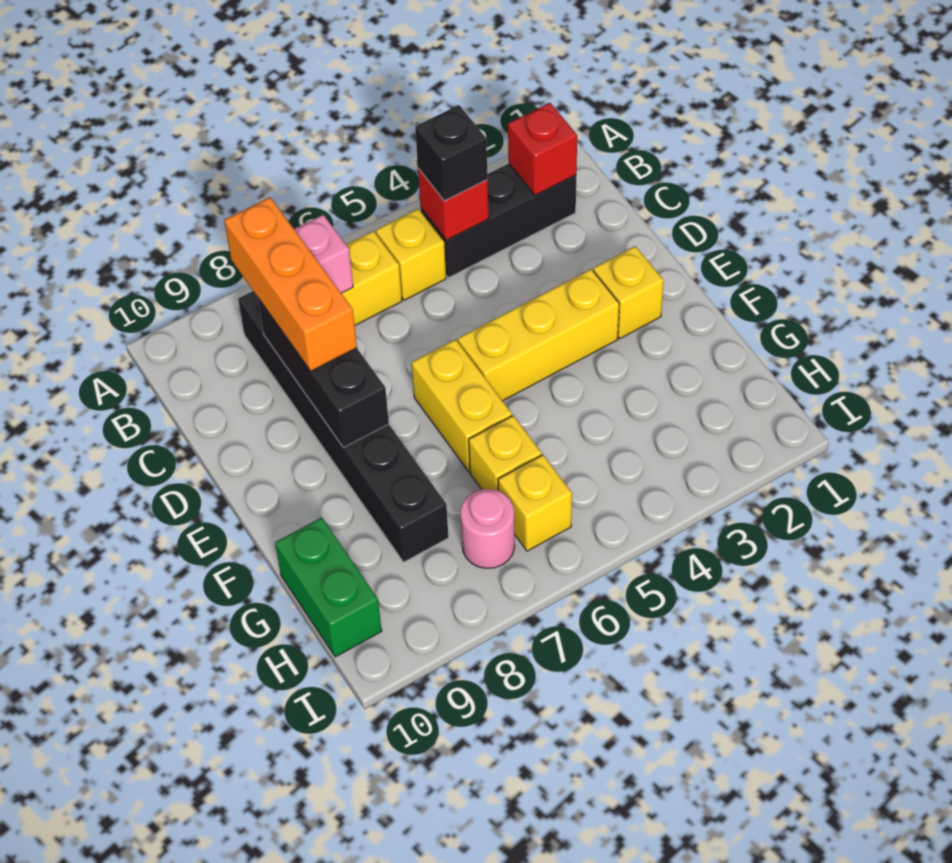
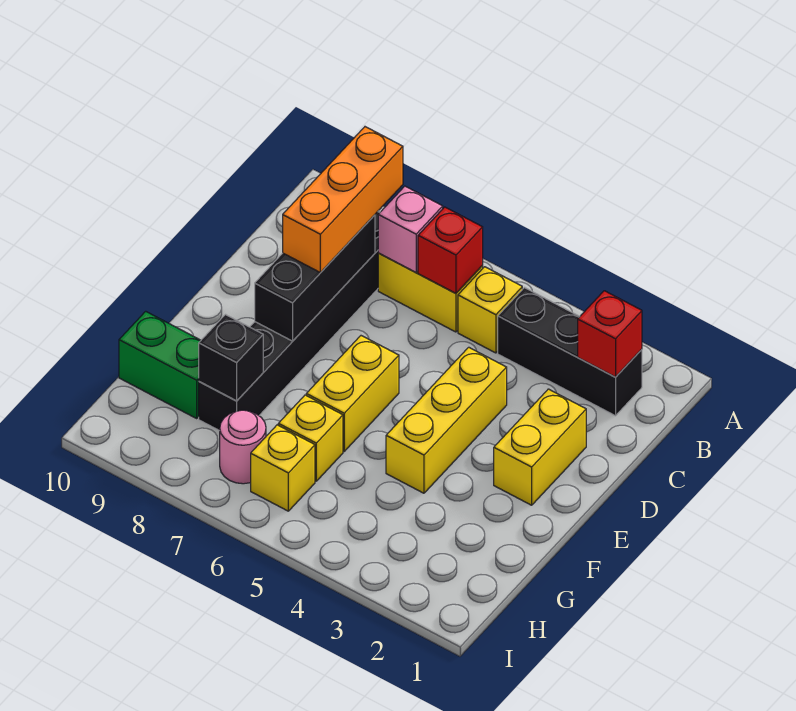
red 1x1 brick [418,168,489,240] -> red 1x1 brick moved to [418,207,483,293]
black 1x1 brick [415,105,488,201] -> black 1x1 brick moved to [199,315,263,401]
yellow 1x1 brick [593,246,664,338] -> yellow 1x2 brick [494,389,586,505]
yellow 1x3 brick [458,269,619,401] -> yellow 1x3 brick turned to [386,347,507,493]
green 1x2 brick [275,517,382,657] -> green 1x2 brick turned to [119,311,201,418]

